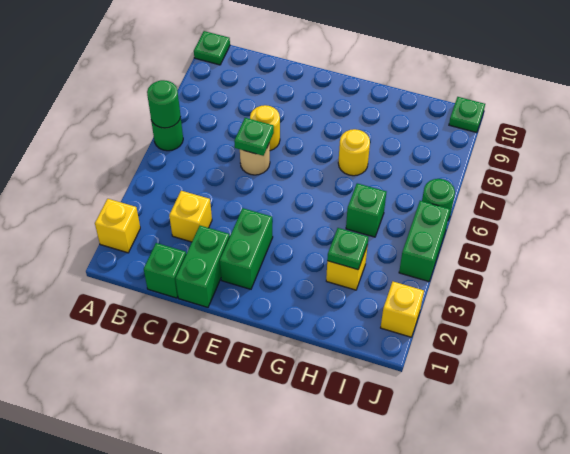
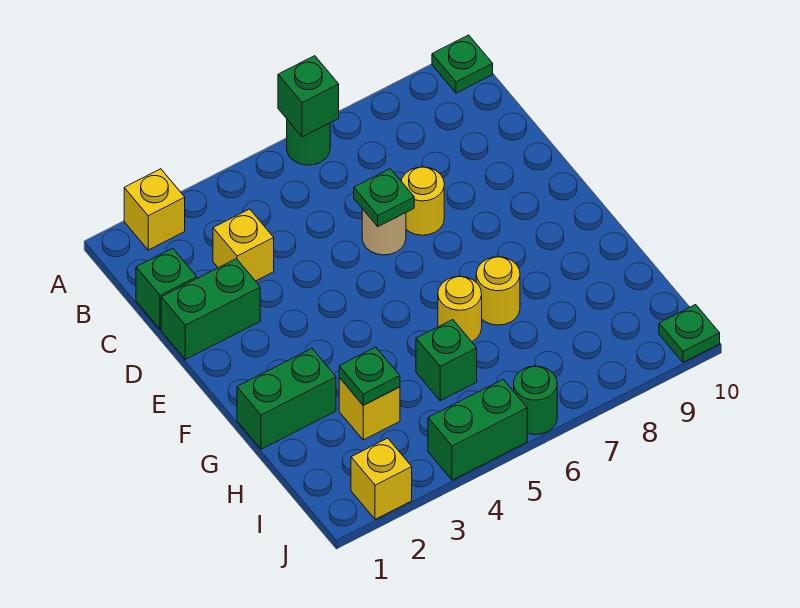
green 1x1 round brick [147,80,181,128] -> green 1x1 brick [278,56,339,137]
green 1x2 brick [220,208,273,289] -> green 1x2 brick moved to [237,349,336,449]
none -> yellow 1x1 round brick [438,276,482,342]

